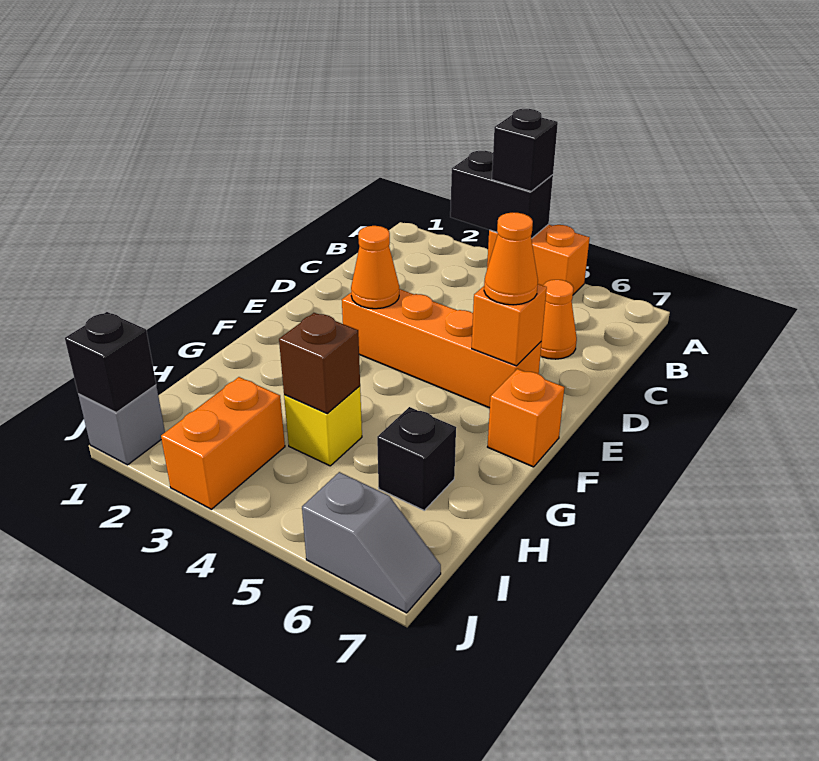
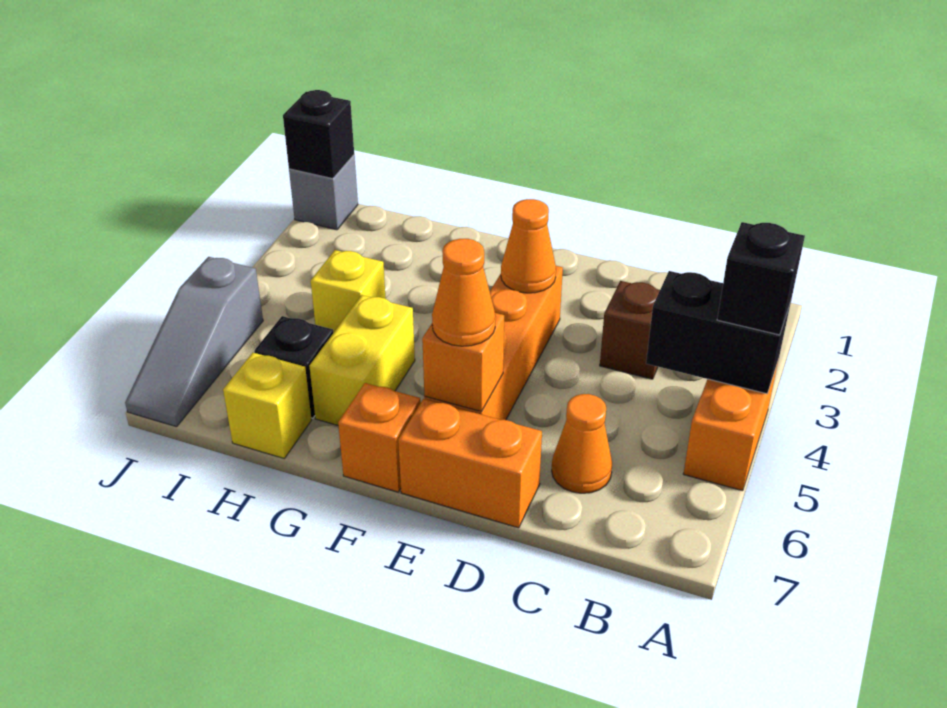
black 1x2 brick [450,151,553,239] -> black 1x2 brick turned to [646,271,791,394]
none -> yellow 1x2 brick [309,295,415,425]
brown 1x1 brick [279,313,360,414] -> brown 1x1 brick moved to [600,281,660,379]
none -> yellow 1x1 brick [223,353,312,459]
orange 1x2 brick [161,377,285,509] -> orange 1x2 brick moved to [398,399,542,528]
grey 1x2 slope [302,472,441,613] -> grey 1x3 slope [125,257,263,427]

